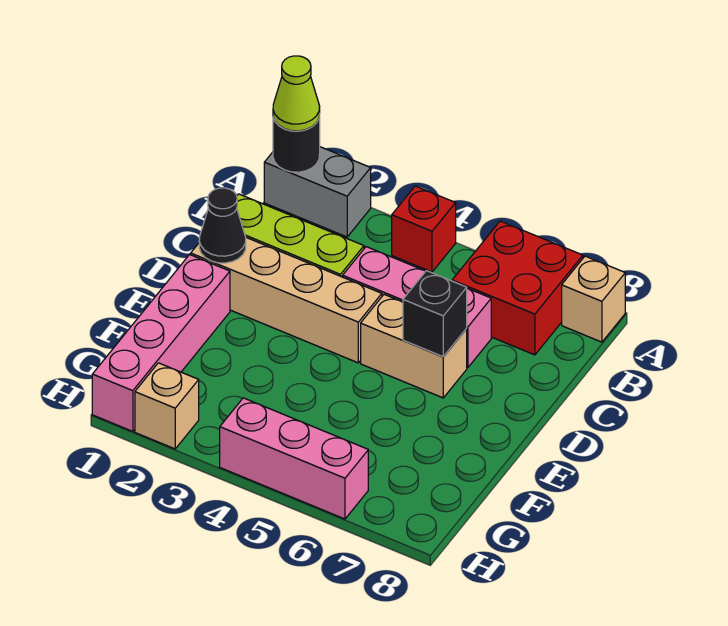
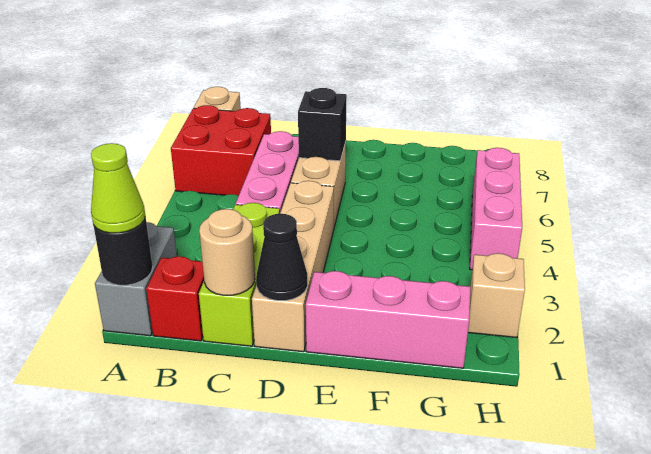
red 1x1 brick [392,186,456,272] -> red 1x1 brick moved to [146,256,204,341]
none -> tan 1x1 round brick [199,209,255,295]
pink 1x4 brick [92,255,230,431] -> pink 1x3 brick [306,271,470,368]

